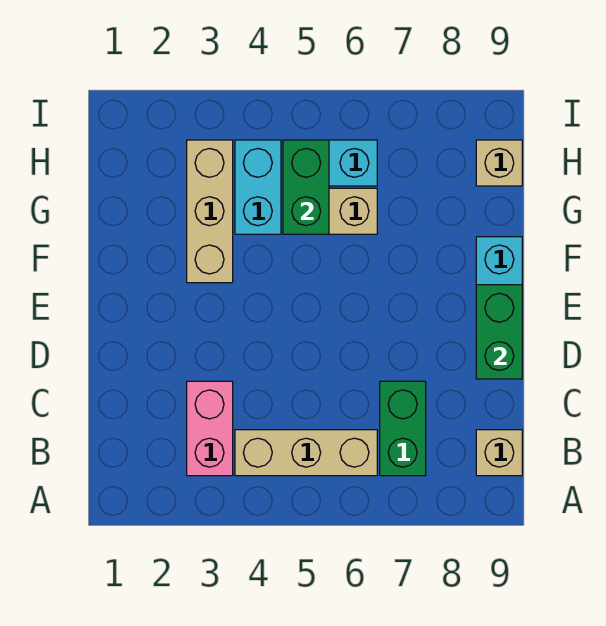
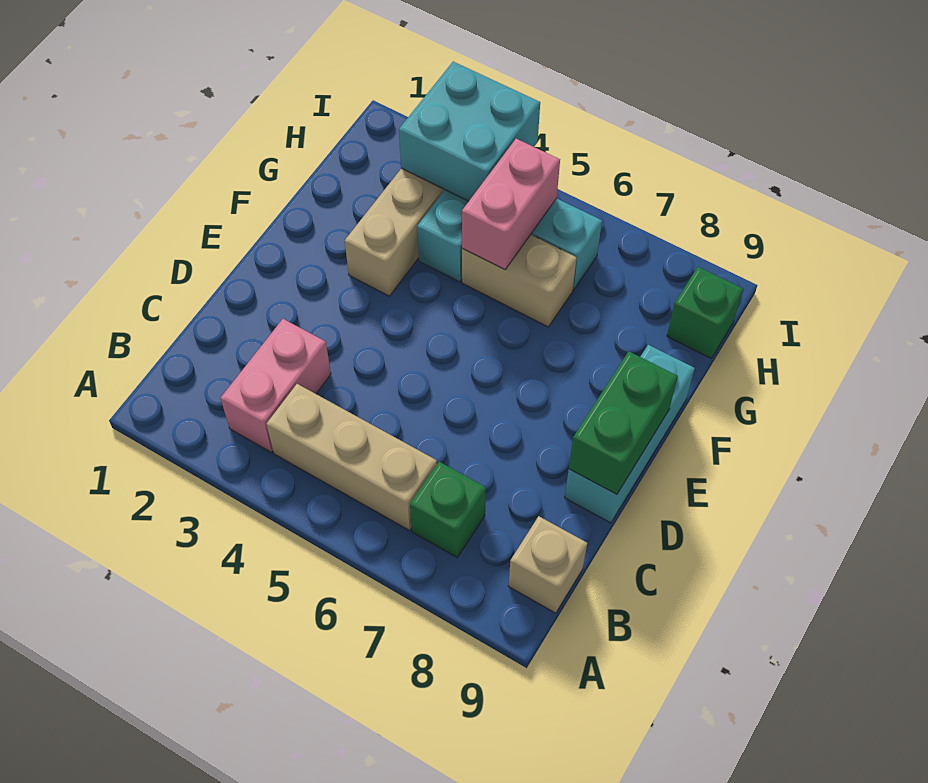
green 1x2 brick [380,381,426,476] -> green 1x1 brick [410,462,486,557]
green 1x2 brick [283,140,329,234] -> pink 1x2 brick [462,139,560,270]
none -> cyan 2x2 brick [399,62,540,201]
tan 1x1 brick [476,140,522,186] -> green 1x1 brick [667,267,743,358]

